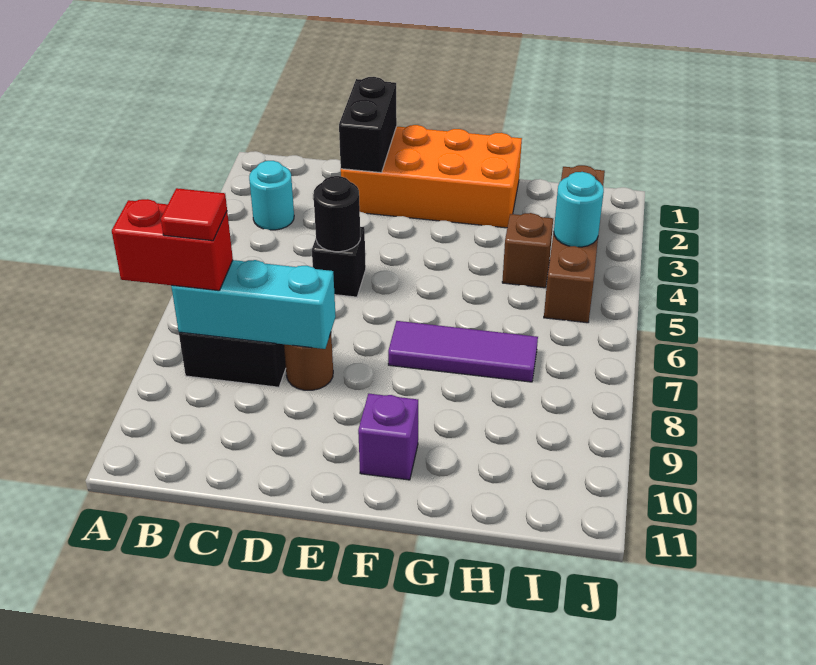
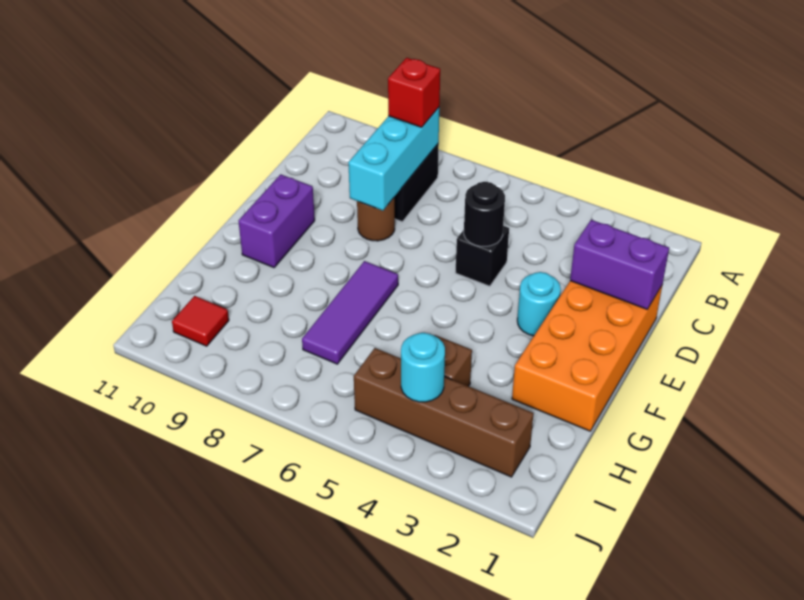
red 1x2 brick [112,199,233,291] -> red 1x1 brick [388,58,440,127]
cyan 1x1 round brick [249,161,294,230] -> cyan 1x1 round brick moved to [517,272,561,336]
red 1x1 tile [161,188,227,241] -> red 1x1 tile moved to [172,296,229,346]
black 1x2 brick [339,77,397,173] -> purple 1x2 brick [570,220,669,309]
purple 1x1 brick [358,394,418,480] -> purple 1x2 brick [239,174,315,268]

